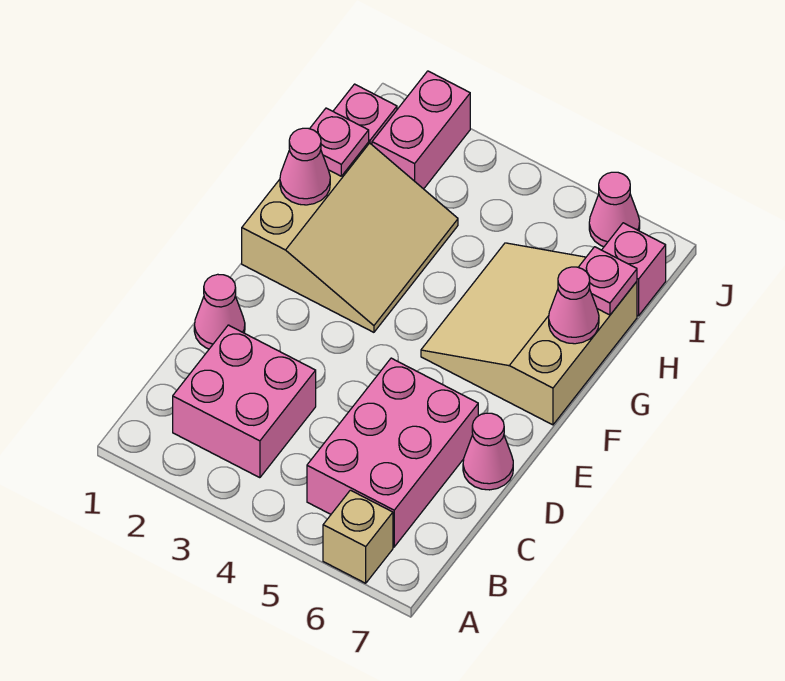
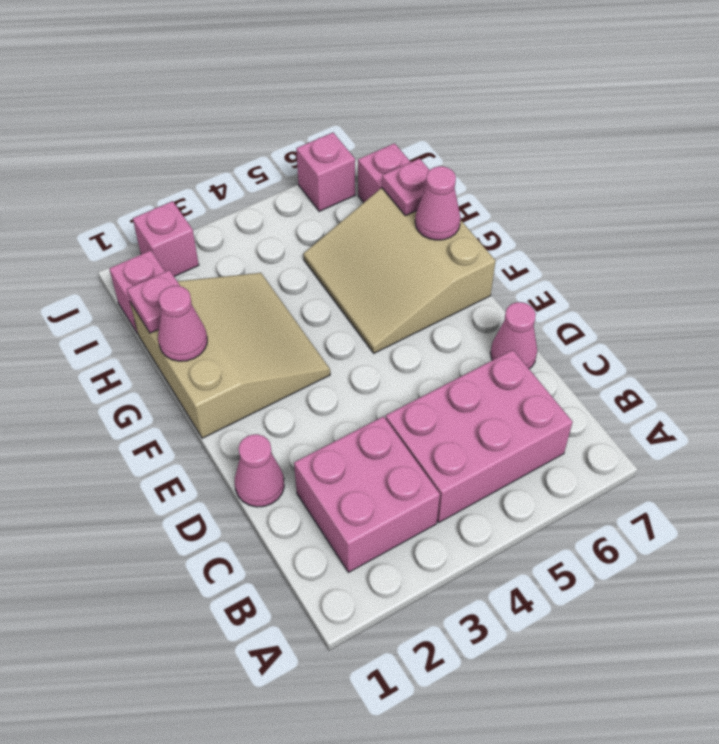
tan 1x1 brick [323,490,393,583] -> none
pink 2x3 brick [307,358,478,547] -> pink 2x3 brick turned to [386,350,573,522]
pink 1x2 brick [372,71,470,189] -> pink 1x1 brick [133,201,199,276]
pink 1x1 cone [589,172,640,247] -> pink 1x1 brick [296,133,355,211]

